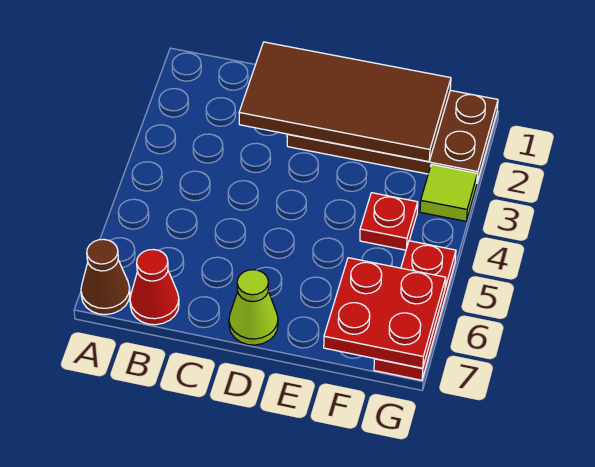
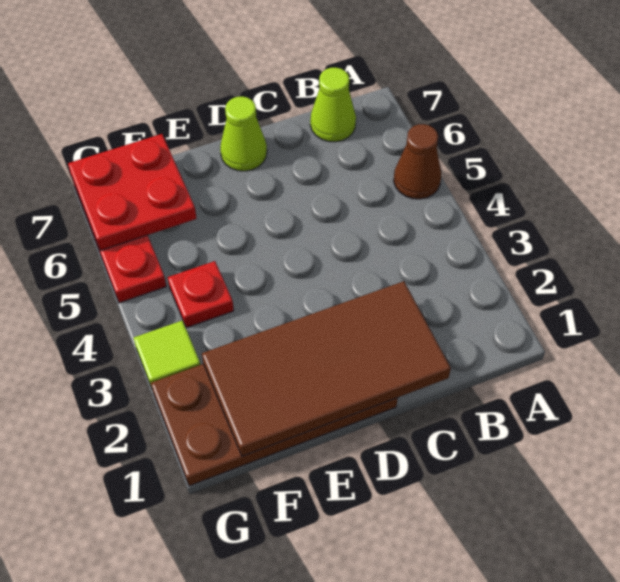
brown 1x1 cone [81,239,130,315] -> brown 1x1 cone moved to [394,124,441,199]
red 1x1 cone [130,249,179,325] -> lime 1x1 cone [310,68,356,142]

